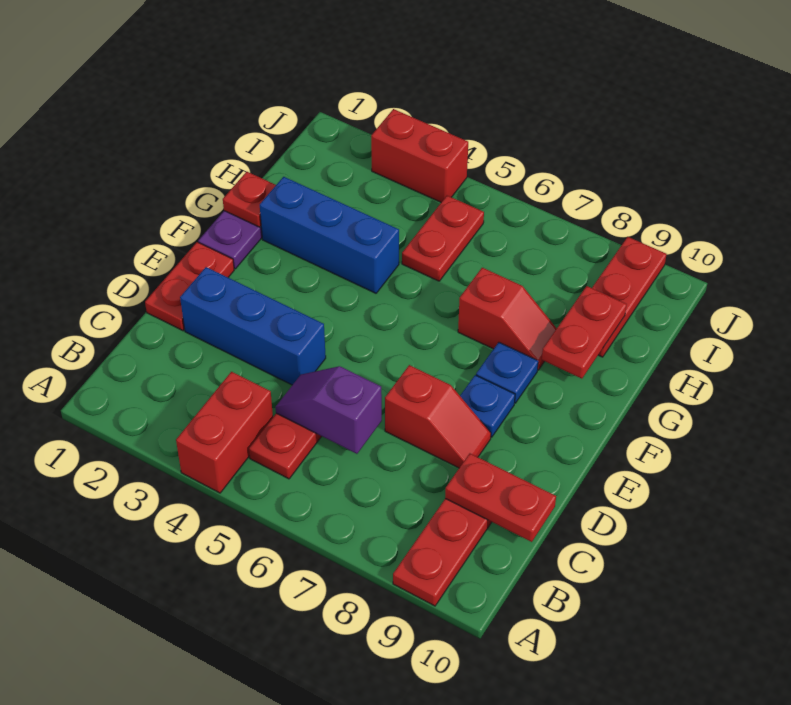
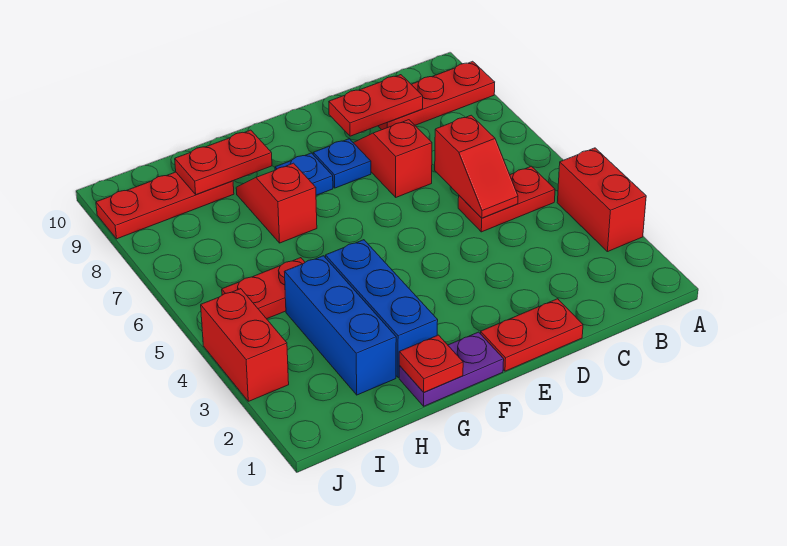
red 1x2 brick [176,372,273,493] -> red 1x2 brick turned to [557,148,646,252]
purple 1x2 slope [275,366,382,454] -> red 1x2 slope [435,115,518,218]
red 1x2 plate [445,454,556,542] -> red 1x2 plate turned to [329,75,423,136]
blue 1x3 brick [180,267,326,385] -> blue 1x3 brick moved to [285,256,396,395]

